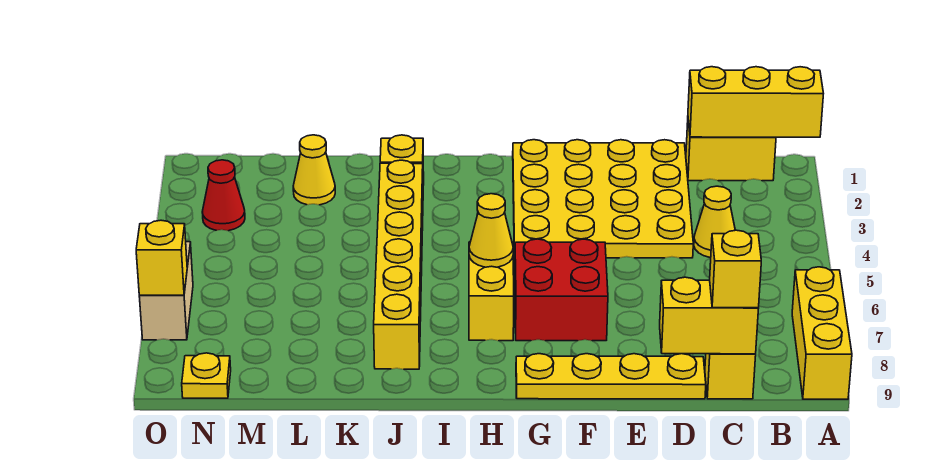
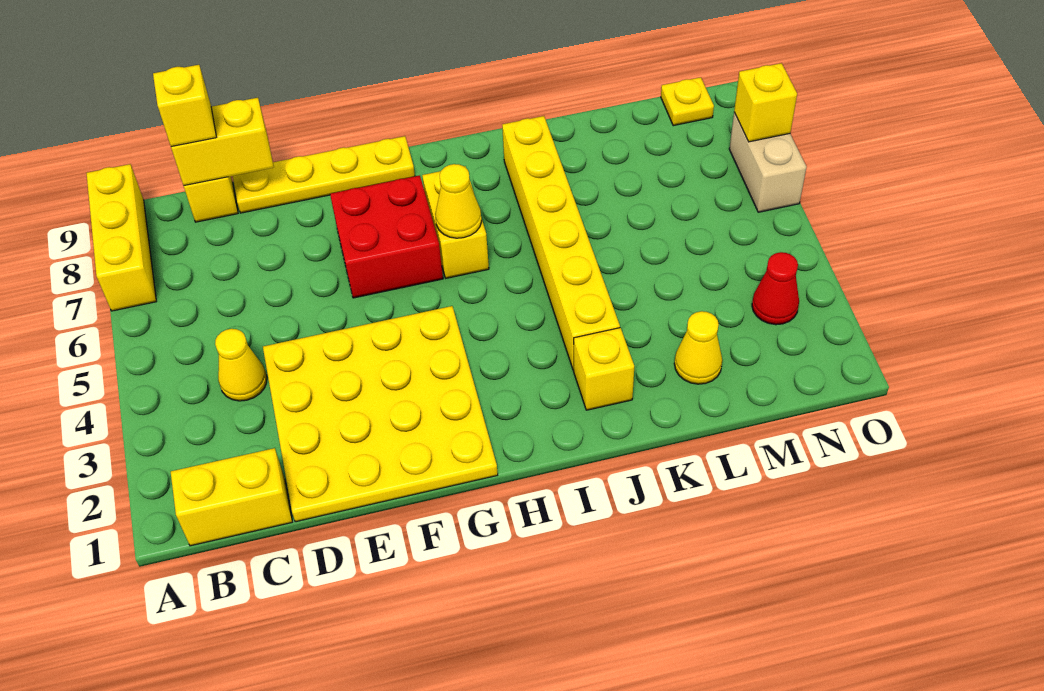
yellow 1x3 brick [688,67,823,137] -> none

